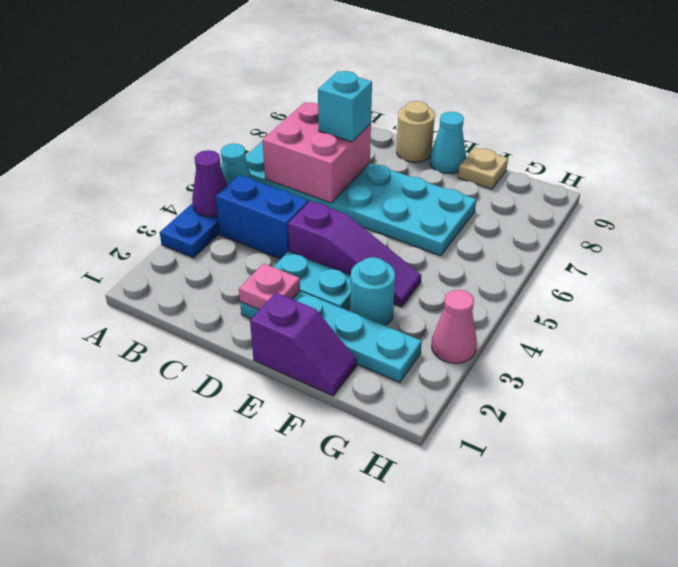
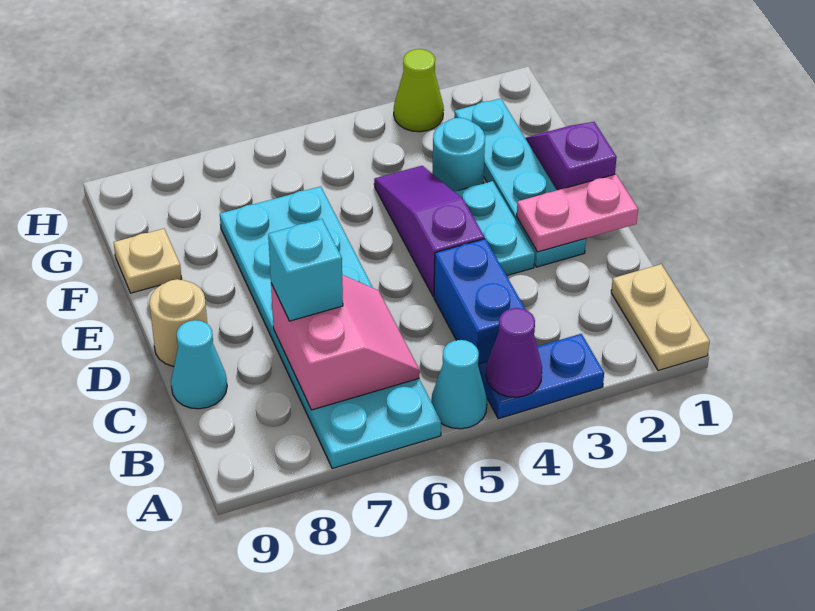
none -> tan 1x2 plate [611,264,710,371]
pink 2x2 brick [262,102,371,203] -> pink 2x2 slope [271,275,420,410]
pink 1x1 plate [239,263,300,310] -> pink 1x2 plate [517,174,638,252]
cyan 1x1 cone [430,112,466,174] -> cyan 1x1 cone moved to [171,320,227,409]
pink 1x1 cone [432,290,477,363] -> lime 1x1 cone [394,49,444,132]

